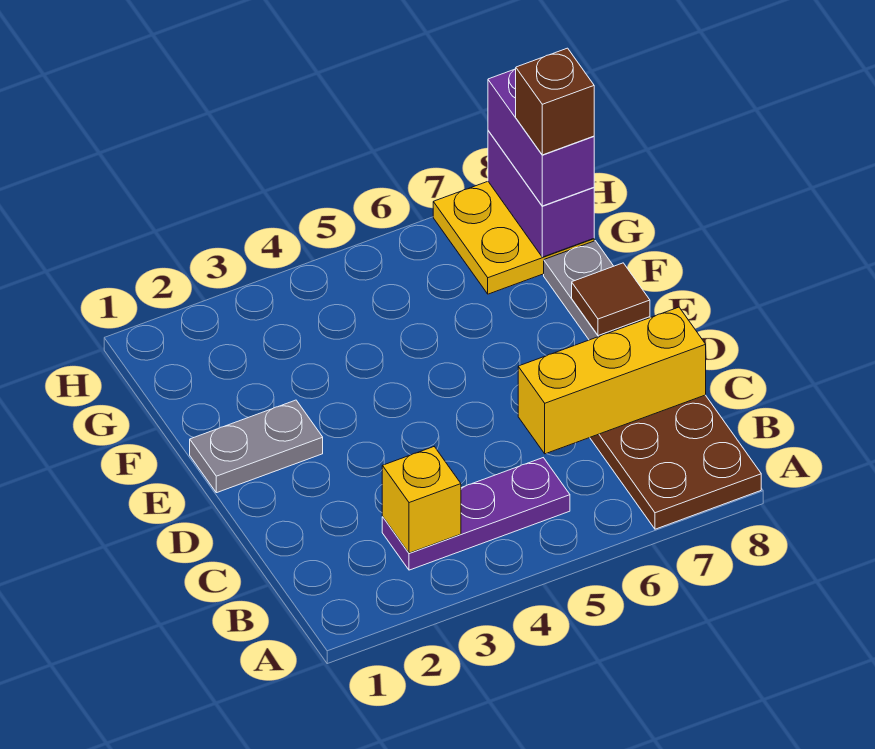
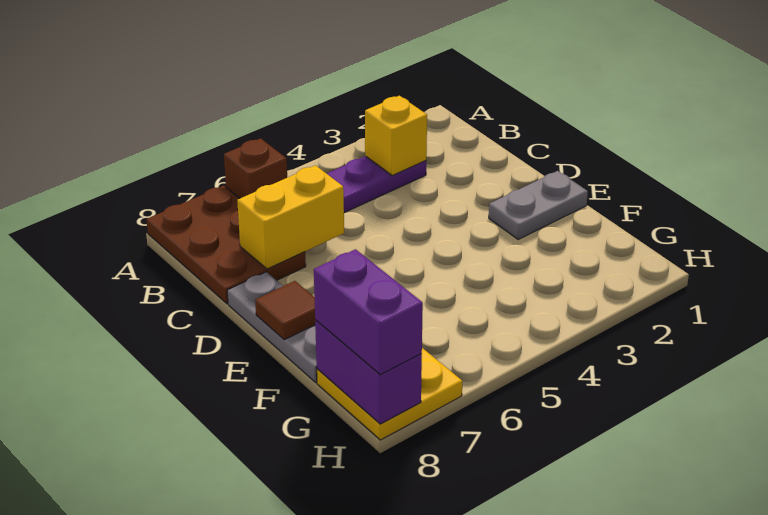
yellow 1x3 brick [518,307,706,454] -> yellow 1x2 brick [237,165,344,269]
brown 1x1 brick [516,48,594,155] -> brown 1x1 brick moved to [224,138,287,198]

